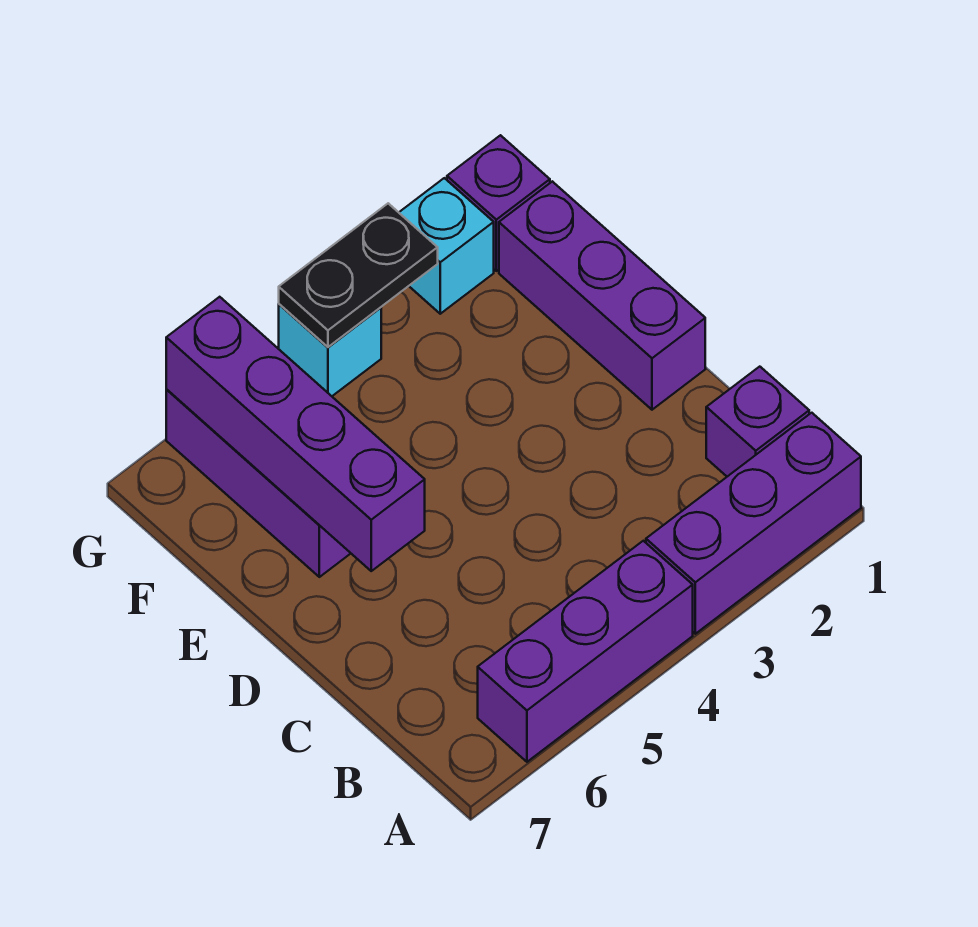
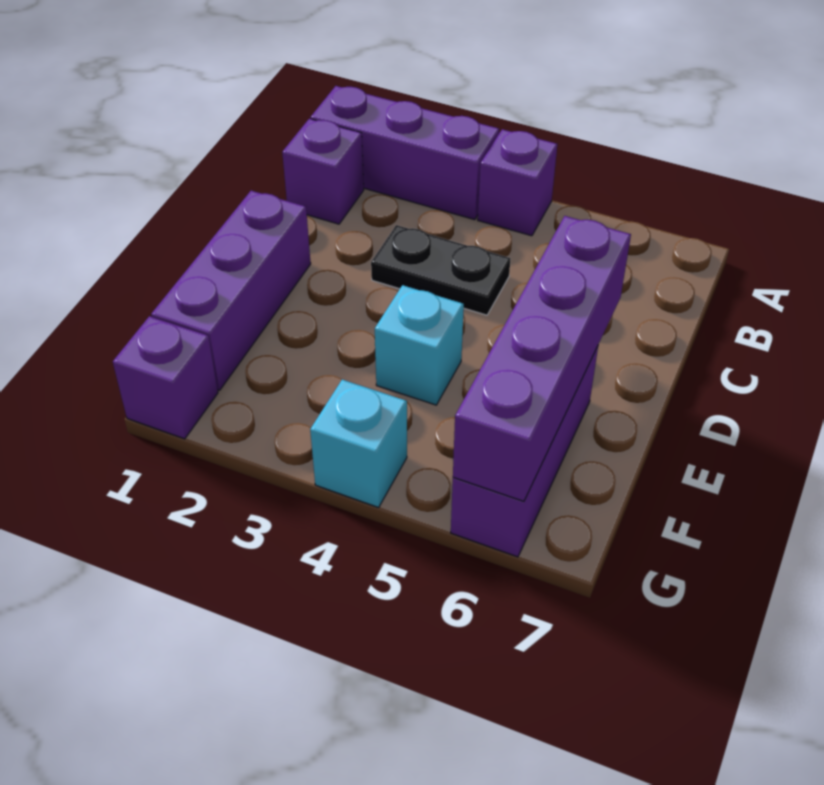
purple 1x3 brick [478,541,693,762] -> purple 1x1 brick [478,129,557,236]
cyan 1x1 brick [399,178,494,314] -> cyan 1x1 brick moved to [375,285,464,405]
black 1x2 plate [279,203,438,347] -> black 1x2 plate moved to [371,225,511,315]

